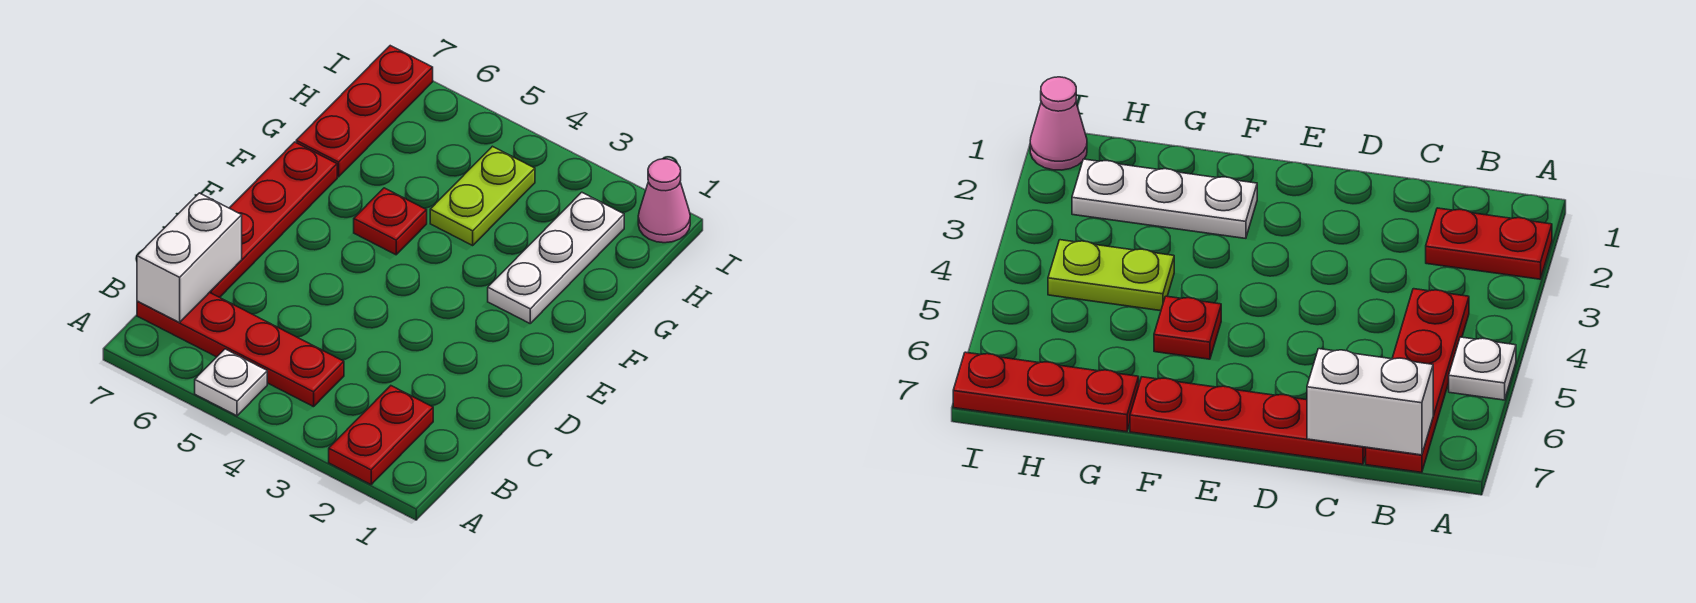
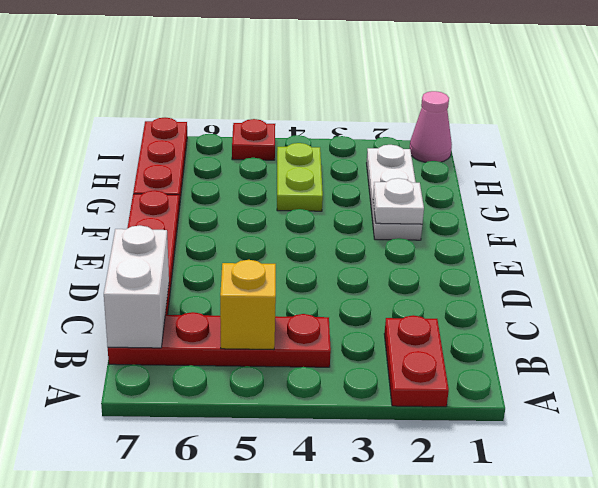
white 1x1 plate [195,349,267,416] -> white 1x1 plate moved to [373,178,424,224]
none -> yellow 1x1 brick [220,260,276,350]
red 1x1 plate [354,188,427,255] -> red 1x1 plate moved to [232,119,275,160]

